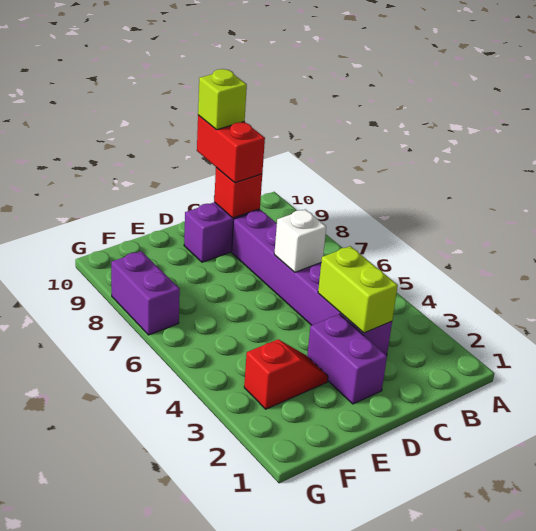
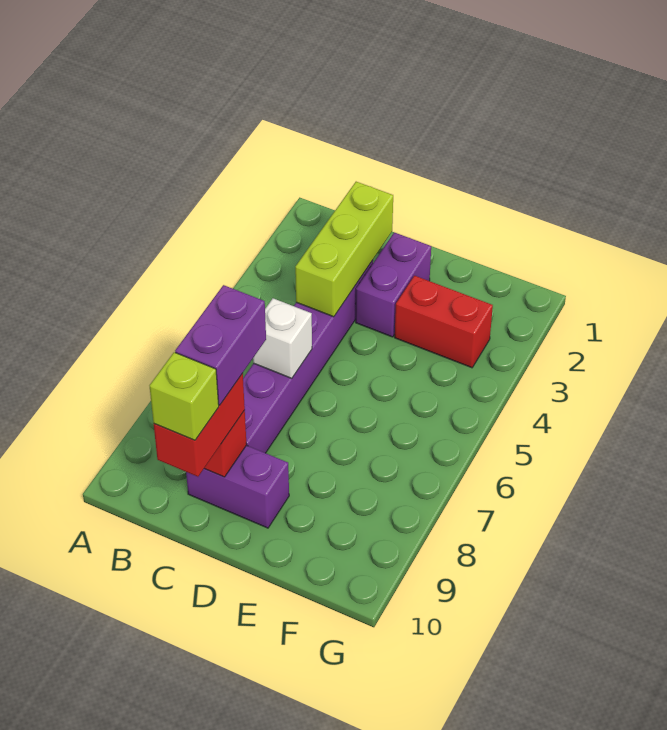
lime 1x2 brick [318,246,398,333] -> lime 1x3 brick [295,182,393,317]
red 1x2 slope [244,339,328,409] -> red 1x2 brick [395,276,493,368]
purple 1x2 brick [111,251,180,335] -> purple 1x2 brick moved to [175,285,266,405]

